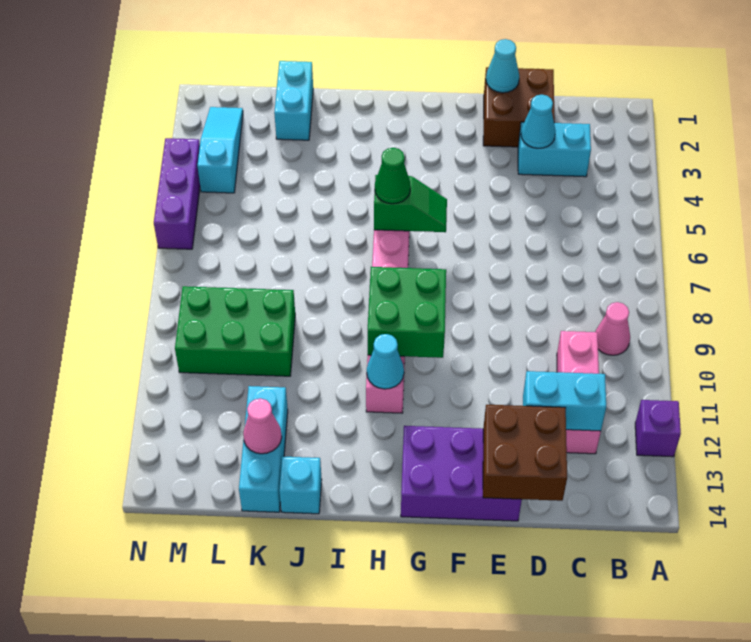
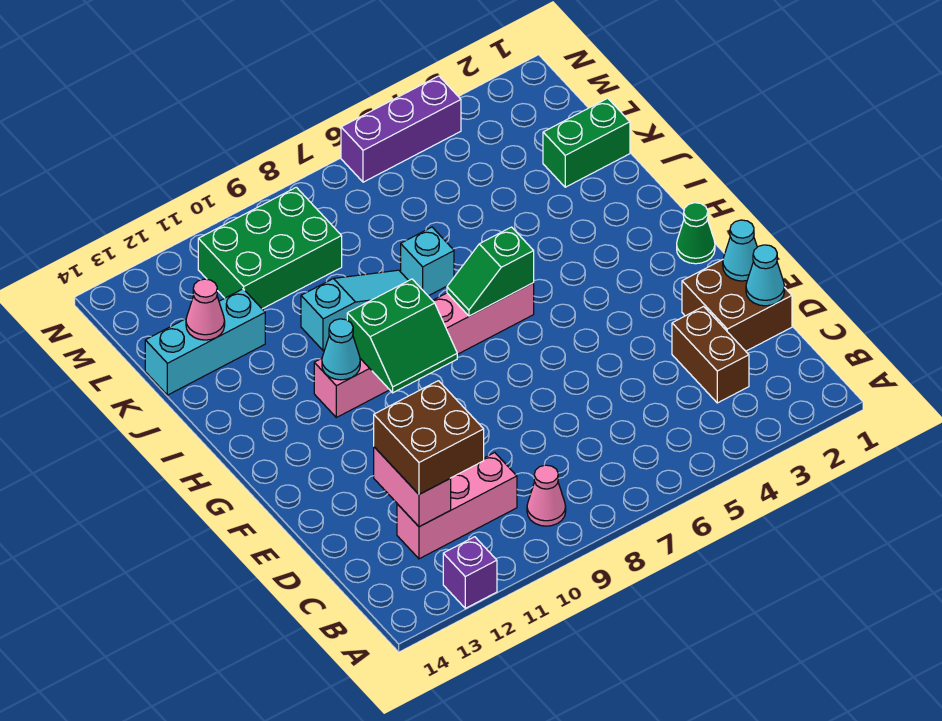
cyan 1x2 brick [518,122,591,177] -> brown 1x2 brick [672,307,749,403]
cyan 1x2 brick [523,371,606,431] -> pink 1x2 brick [374,447,451,527]
cyan 1x1 cone [521,95,556,148] -> cyan 1x1 cone moved to [746,245,784,306]
brown 2x2 brick [483,405,567,501] -> brown 2x2 brick moved to [374,381,484,494]
purple 2x3 brick [401,426,522,521] -> none
green 1x2 slope [374,175,447,232] -> green 1x2 slope turned to [447,227,534,316]
green 2x2 brick [368,267,446,358] -> green 2x2 slope [347,279,457,393]
green 1x1 cone [375,148,411,204] -> green 1x1 cone moved to [677,203,715,264]
cyan 1x1 brick [279,457,322,514] -> cyan 1x1 brick moved to [401,227,454,296]
cyan 1x2 brick [274,61,313,140] -> green 1x2 brick [543,98,630,187]
green 2x3 brick [175,286,295,376] -> green 2x3 brick turned to [198,187,342,309]
cyan 1x3 slope [197,107,243,193] -> cyan 1x3 slope moved to [301,270,409,351]

